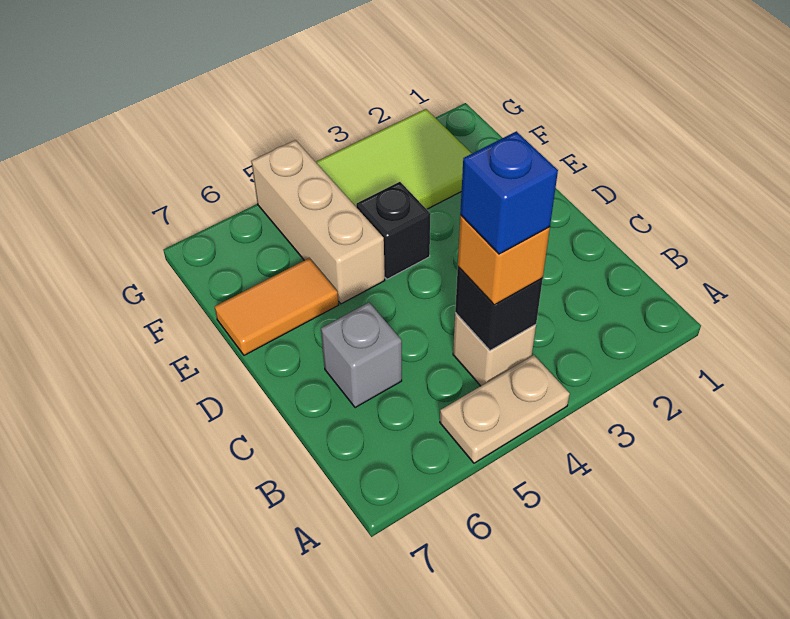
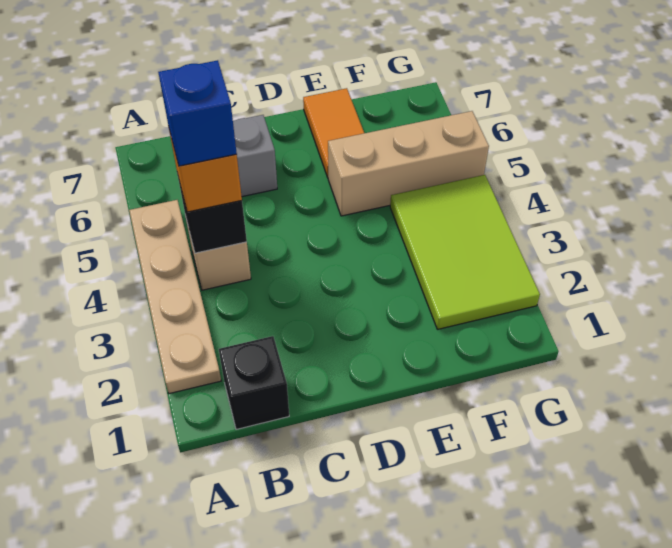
tan 1x2 plate [440,355,570,463] -> tan 1x4 plate [129,200,221,394]
black 1x1 brick [356,182,431,279] -> black 1x1 brick moved to [219,336,289,429]

